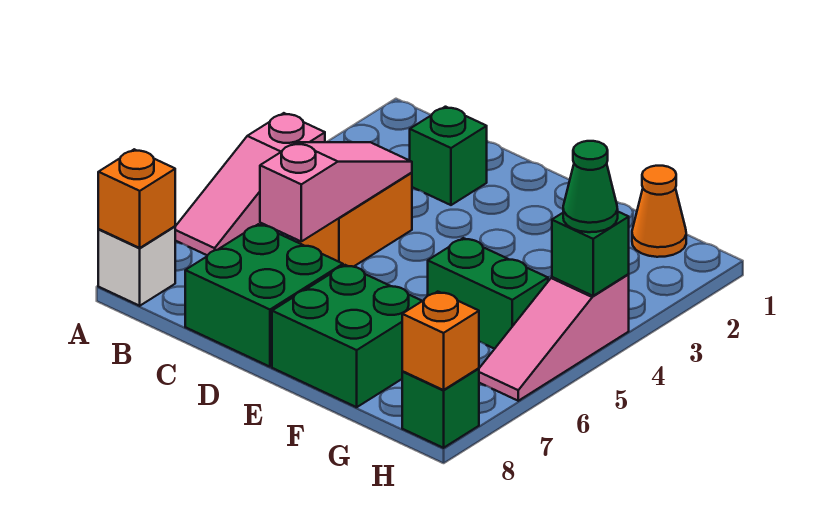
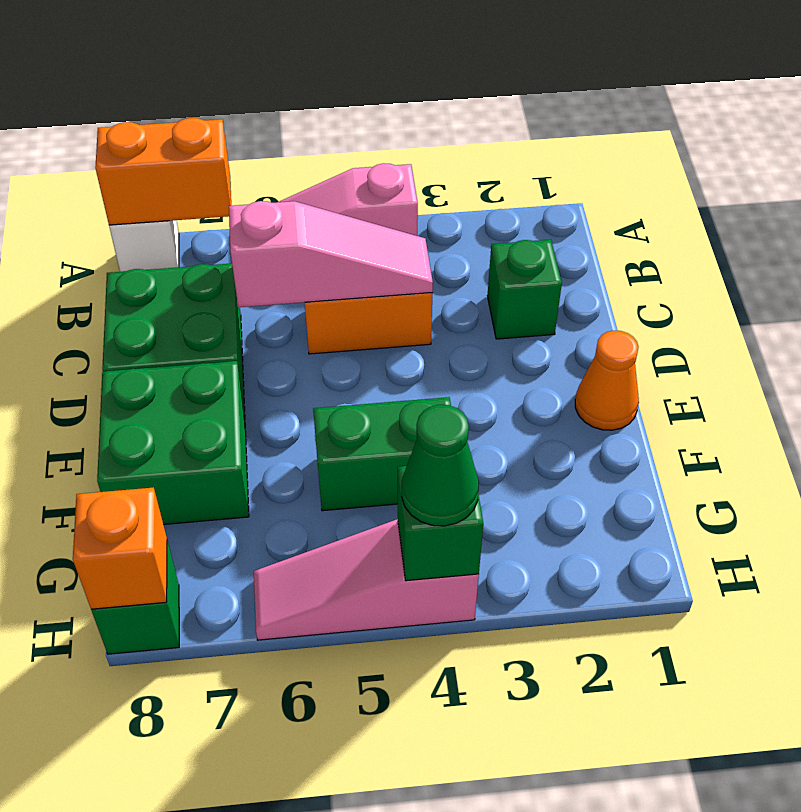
orange 1x1 brick [98,149,175,248] -> orange 1x2 brick [95,118,231,225]
green 1x2 brick [428,238,548,349] -> green 1x2 brick turned to [313,397,451,511]
orange 1x1 cone [632,166,686,257] -> orange 1x1 cone moved to [575,331,639,430]

